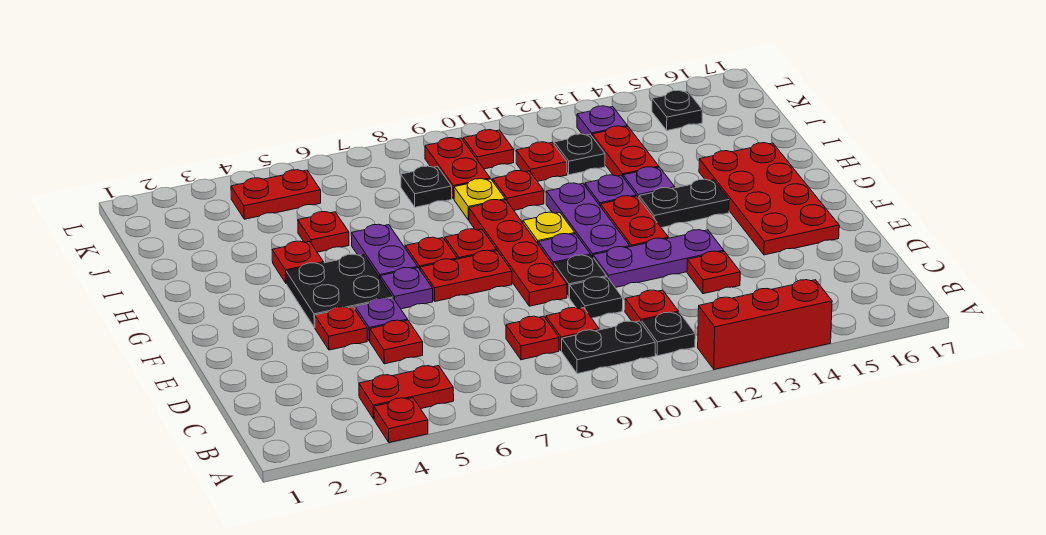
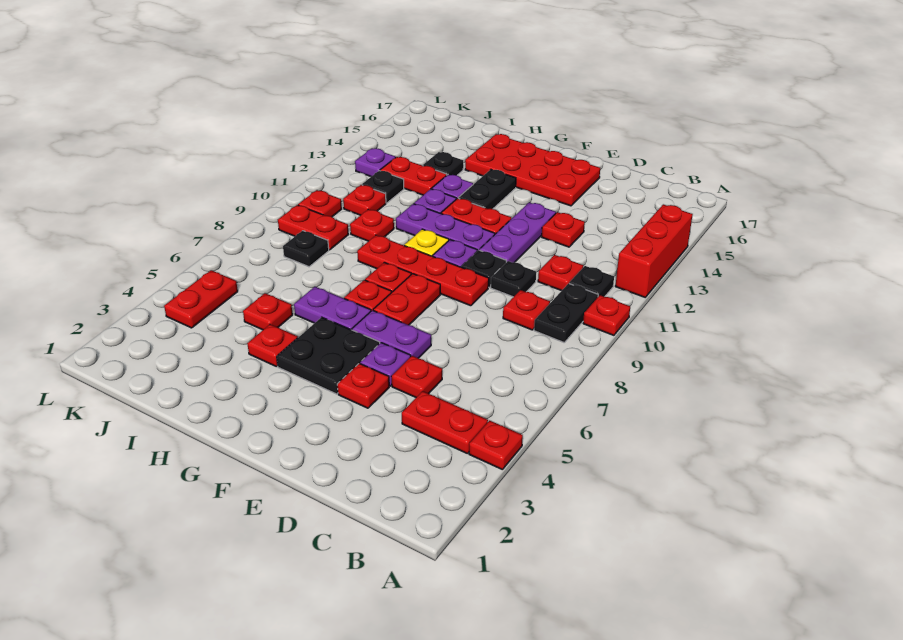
red 1x2 plate [359,366,454,419] -> red 1x2 plate turned to [402,391,488,454]
red 1x1 plate [506,316,559,360] -> red 1x1 plate moved to [583,295,630,335]
purple 1x1 plate [380,268,433,309] -> purple 1x2 plate [352,310,431,358]
yellow 1x1 plate [454,179,505,220] -> none
black 1x1 plate [652,90,703,130] -> black 1x1 plate moved to [423,152,463,175]

